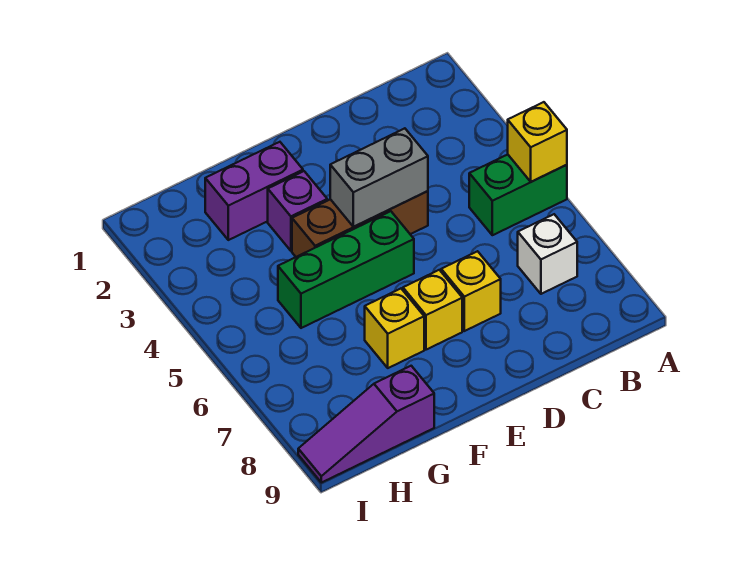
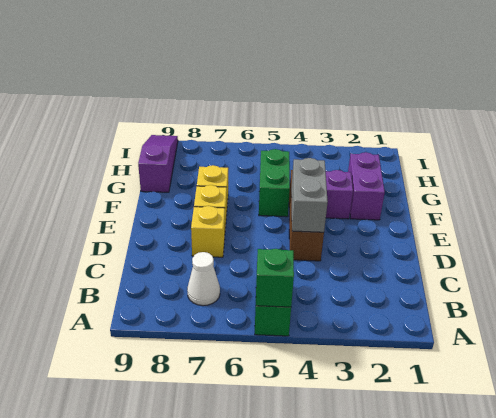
yellow 1x1 brick [508,102,567,182] -> green 1x1 brick [256,249,294,307]
white 1x1 brick [518,214,577,294] -> white 1x1 cone [187,252,220,306]
green 1x3 brick [278,211,414,328] -> green 1x2 brick [259,149,290,217]

